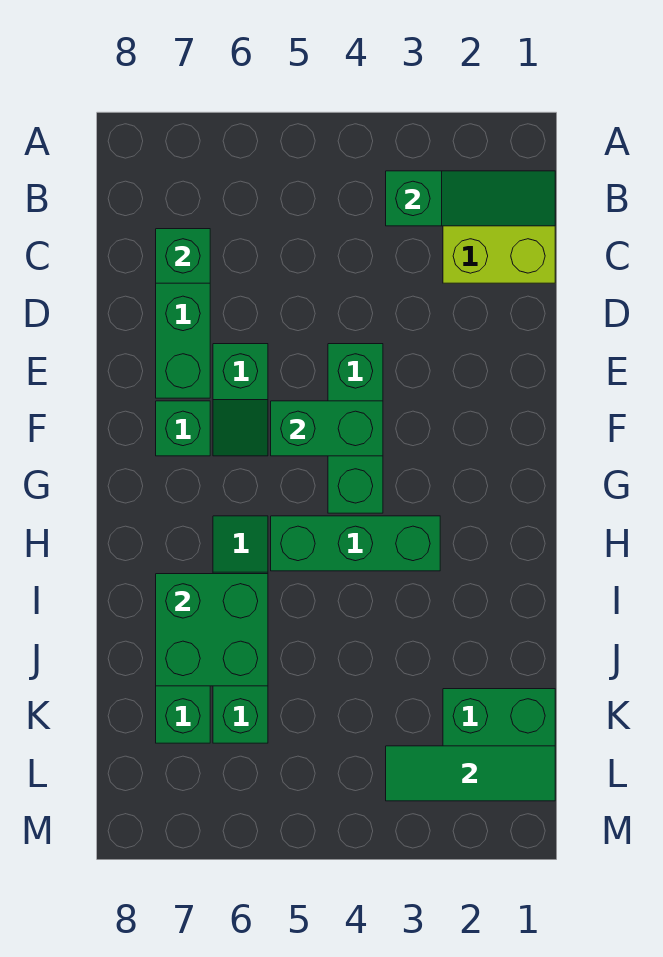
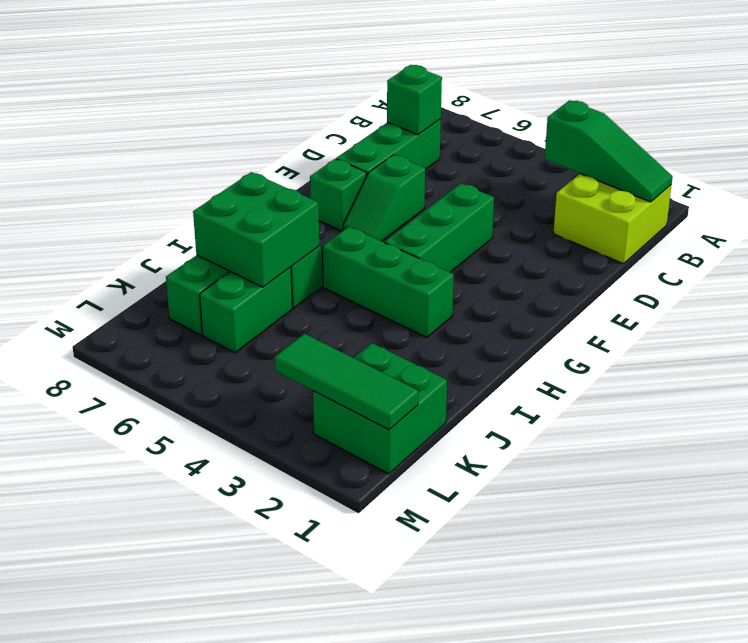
green 1x2 brick [271,401,383,456] -> none

